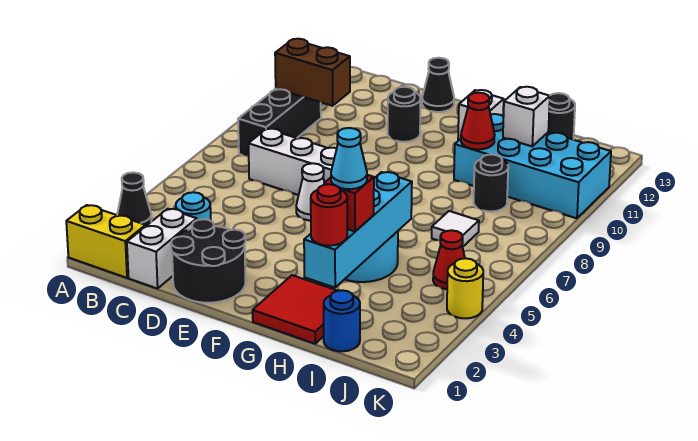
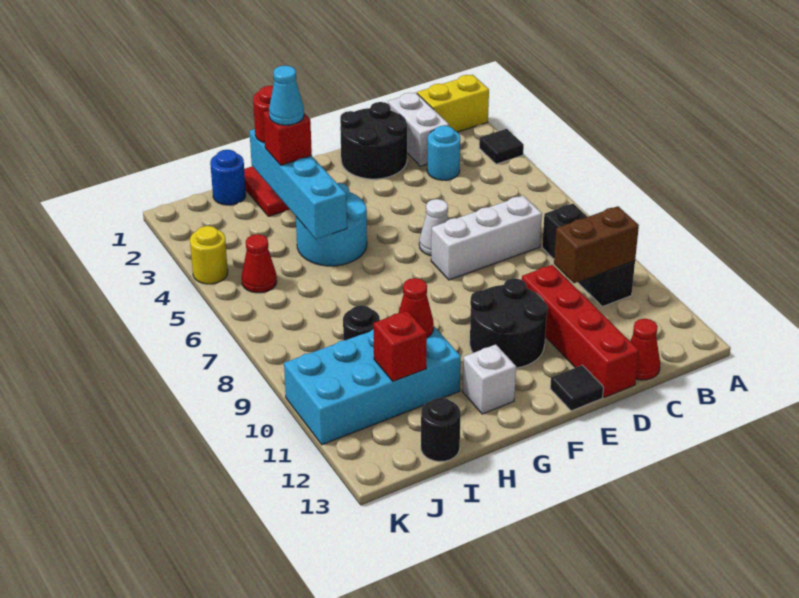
black 1x1 cone [117,172,152,226] -> black 1x1 tile [479,129,524,164]
none -> red 1x1 cone [630,319,660,380]
none -> red 1x4 brick [522,265,639,398]
black 1x1 round brick [388,87,421,142] -> black 2x2 round brick [470,278,548,368]
black 1x1 cone [422,58,454,112] -> black 1x1 tile [550,365,604,411]
white 1x1 tile [432,211,479,247] -> none
white 1x1 brick [503,87,550,146] -> red 1x1 brick [373,311,427,381]

